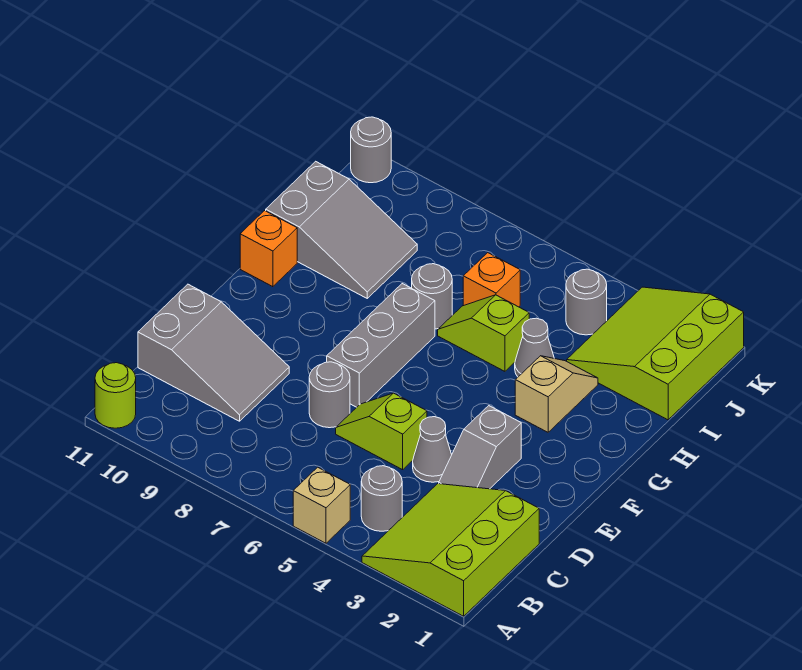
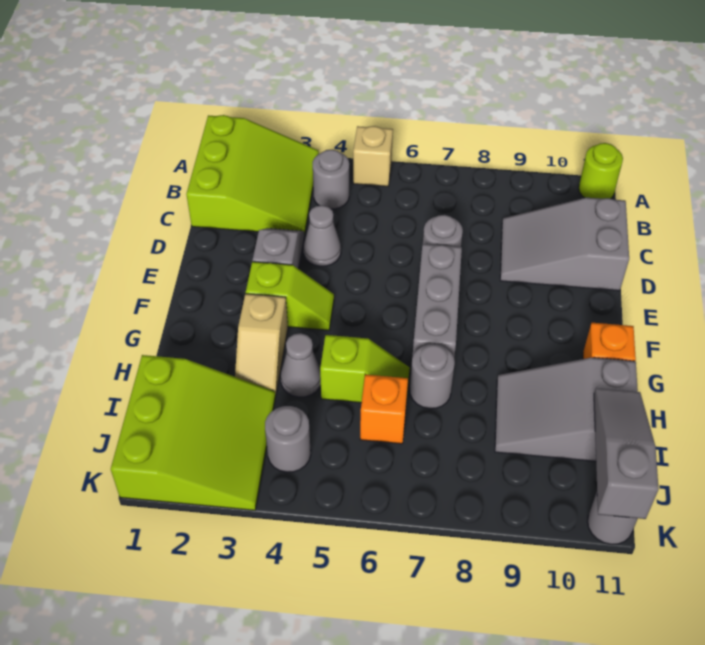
lime 1x2 slope [336,393,427,470] -> lime 1x2 slope moved to [246,262,334,330]
none -> grey 1x3 slope [594,388,659,519]

